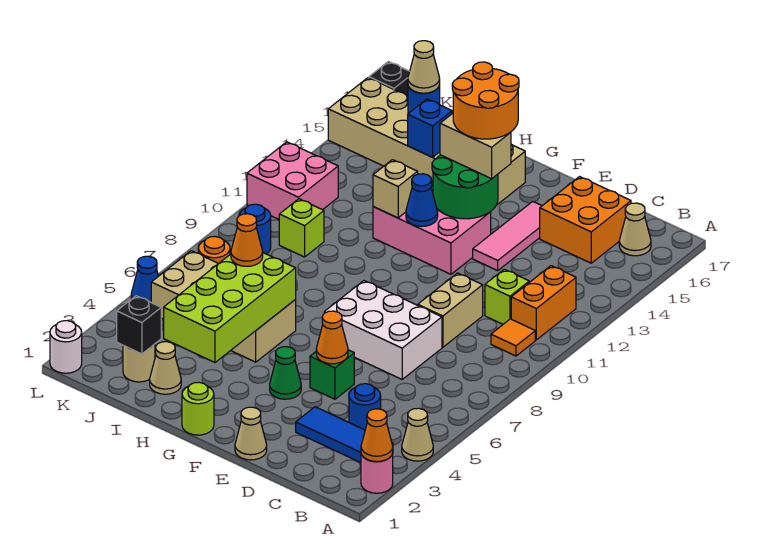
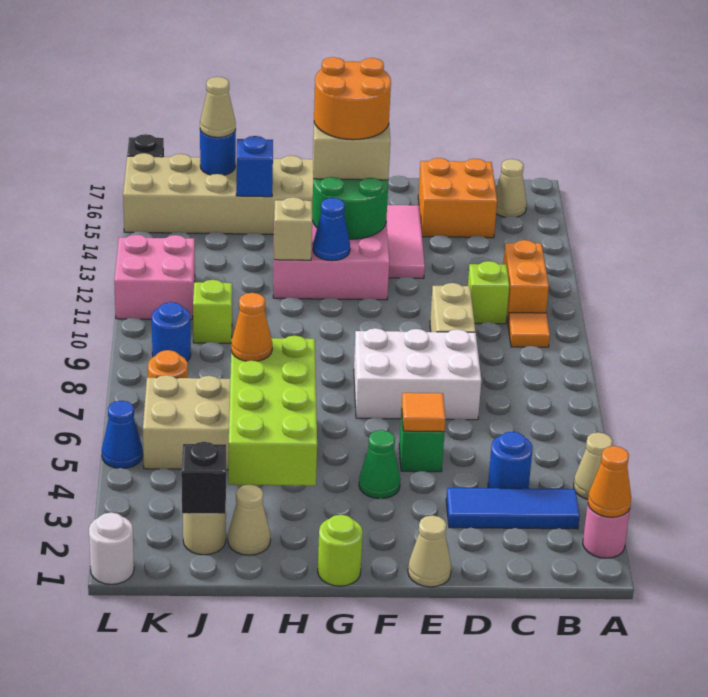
orange 1x1 cone [316,311,348,364] -> orange 1x1 tile [402,393,446,432]

